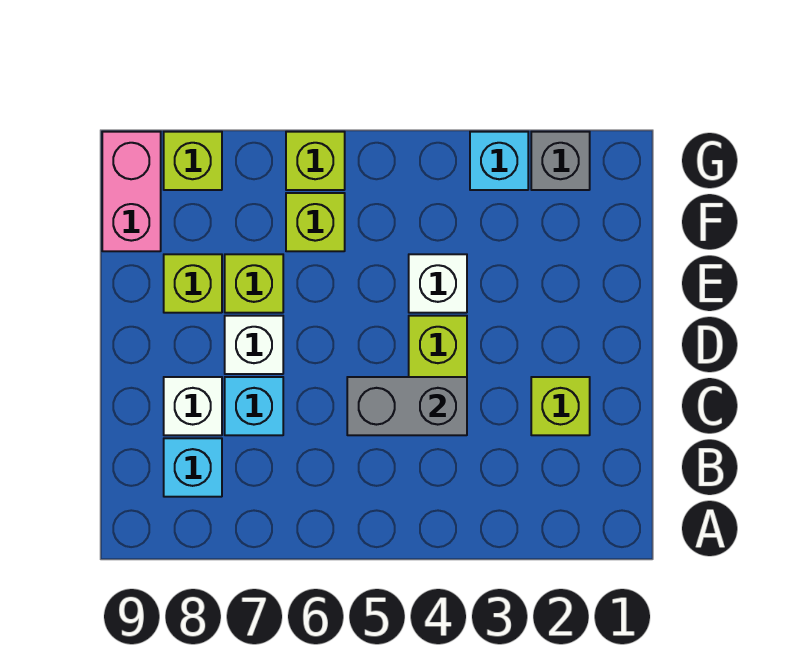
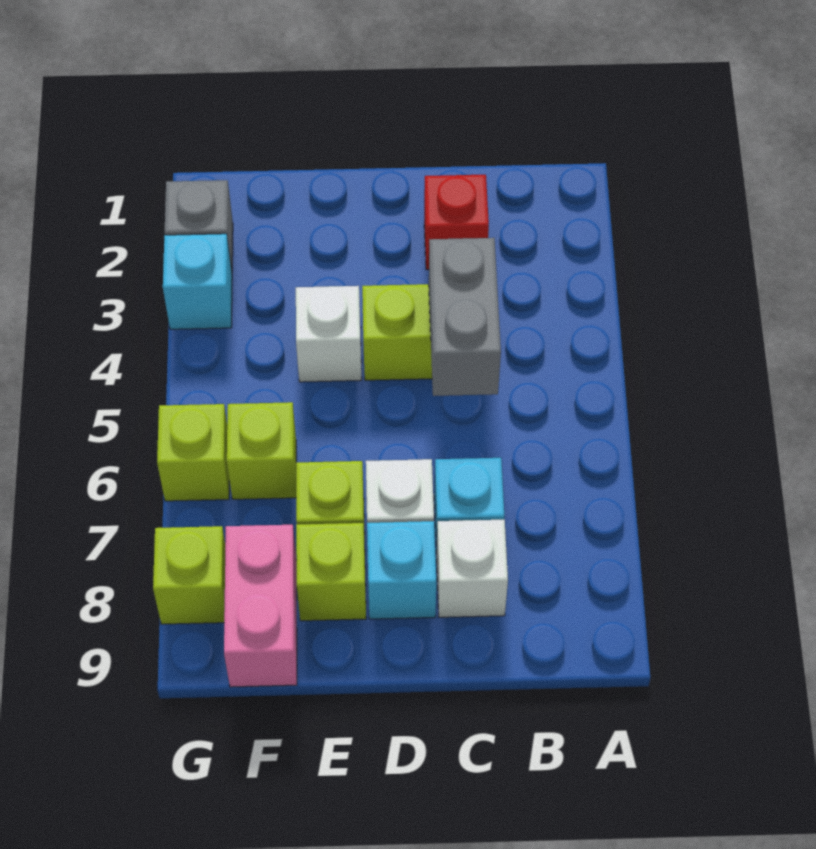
cyan 1x1 brick [164,438,222,497] -> cyan 1x1 brick moved to [367,521,436,619]
lime 1x1 brick [531,377,590,435] -> red 1x1 brick [424,175,489,270]
pink 1x2 brick [102,132,161,251] -> pink 1x2 brick turned to [224,525,297,687]

